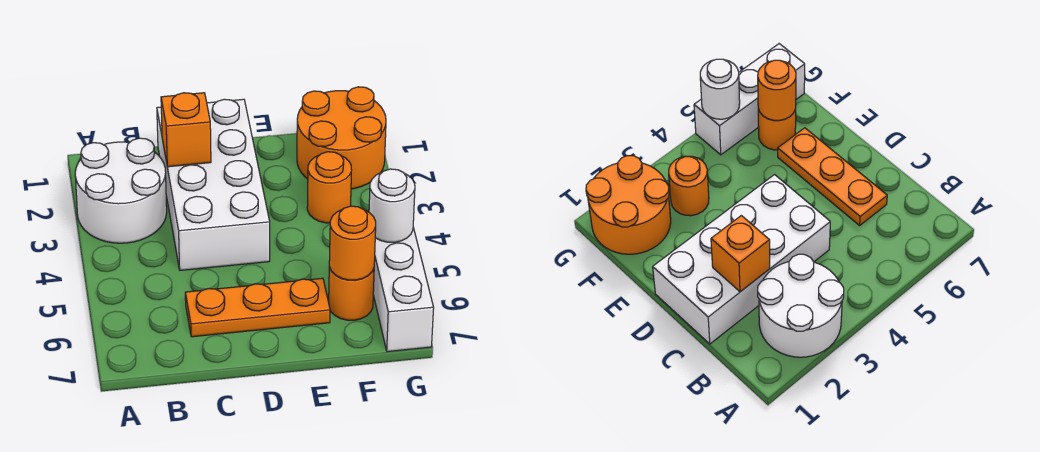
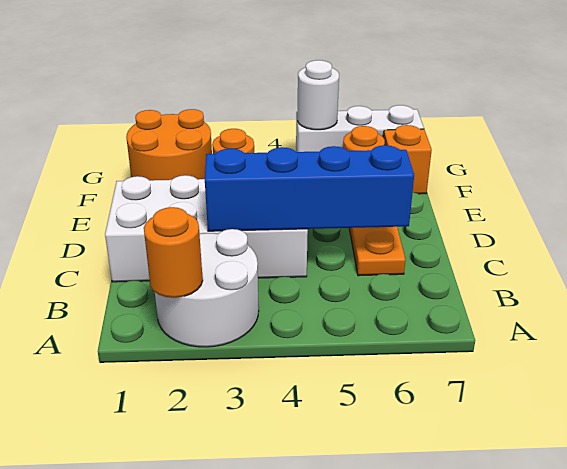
orange 1x1 brick [161,93,211,167] -> orange 1x1 brick moved to [383,125,432,194]
none -> blue 1x4 brick [205,145,414,231]
orange 1x1 round brick [329,206,376,280] -> orange 1x1 round brick moved to [144,207,203,298]

